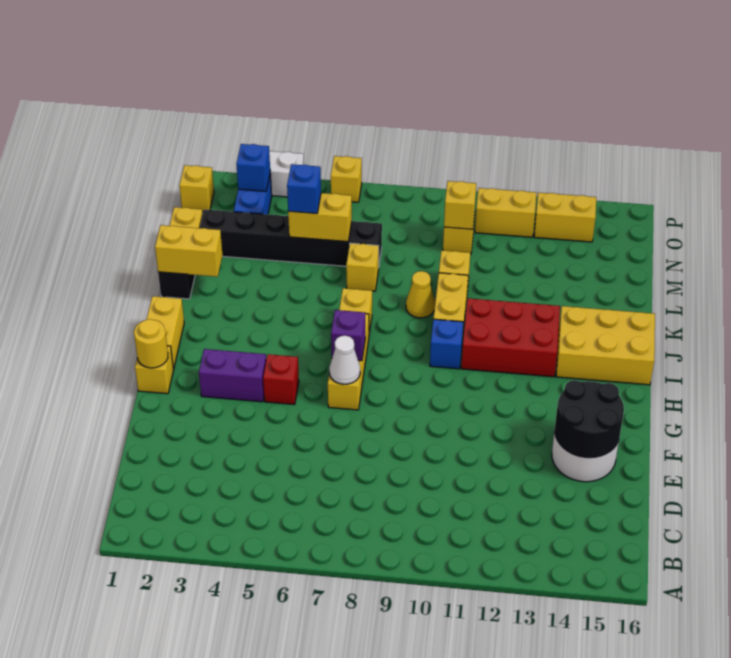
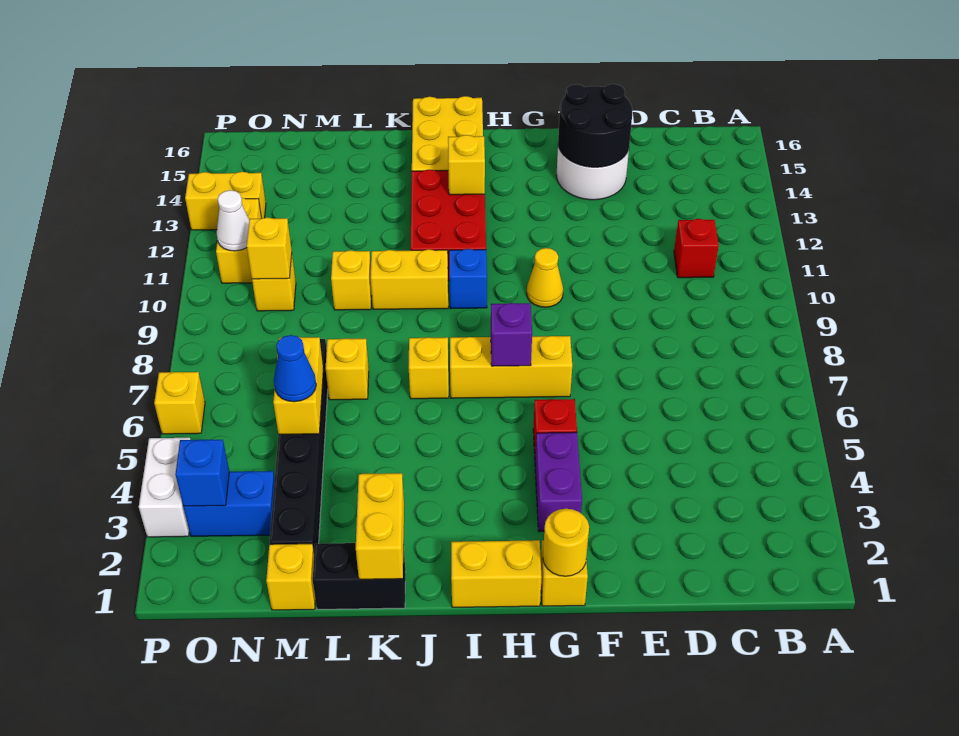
none -> red 1x1 brick [674,219,719,278]
white 1x1 cone [329,336,360,384] -> white 1x1 cone moved to [217,190,249,251]
yellow 1x1 cone [406,271,435,318] -> yellow 1x1 cone moved to [527,248,563,307]
blue 1x1 brick [287,164,321,214] -> blue 1x1 cone [274,335,316,402]
yellow 1x1 brick [179,165,214,211] -> yellow 1x1 brick moved to [448,135,485,195]
yellow 1x2 brick [534,193,596,242] -> yellow 1x2 brick turned to [185,172,266,230]

